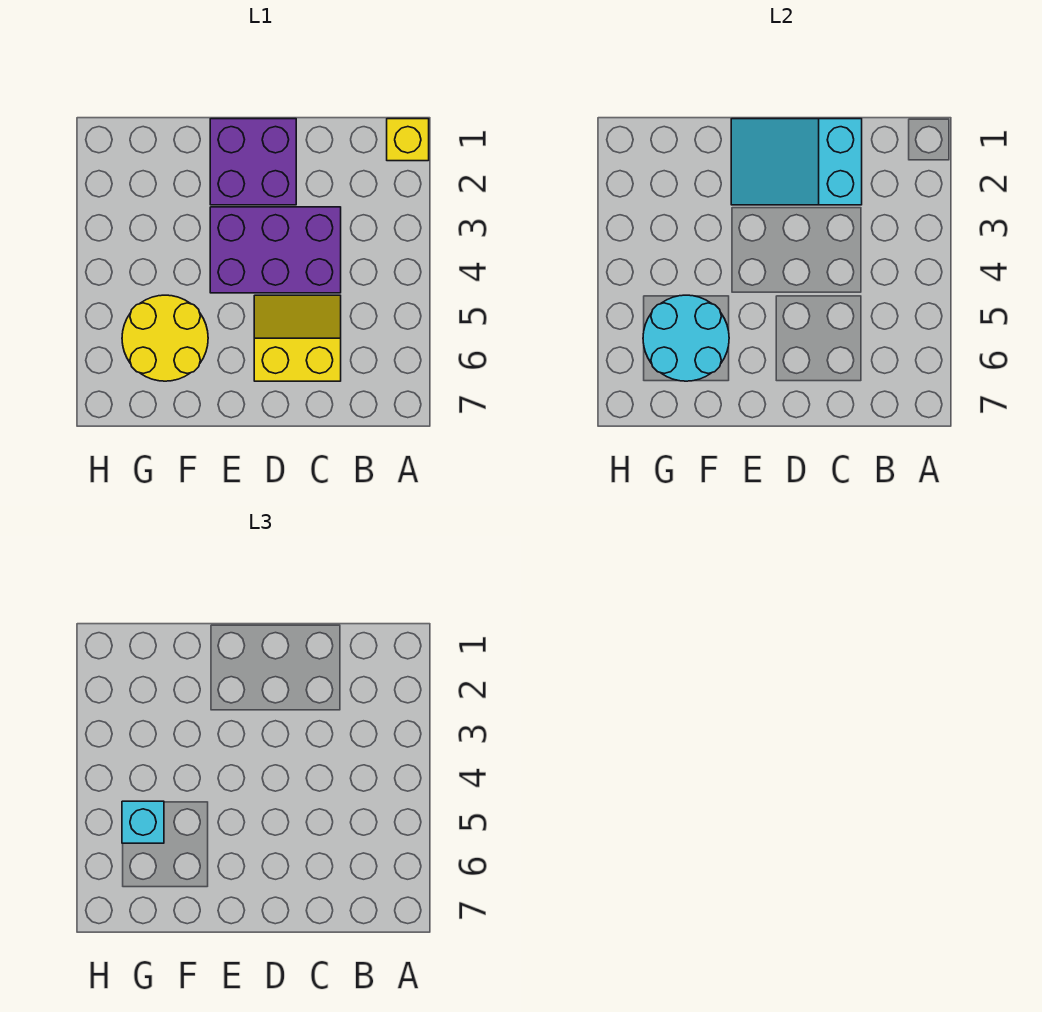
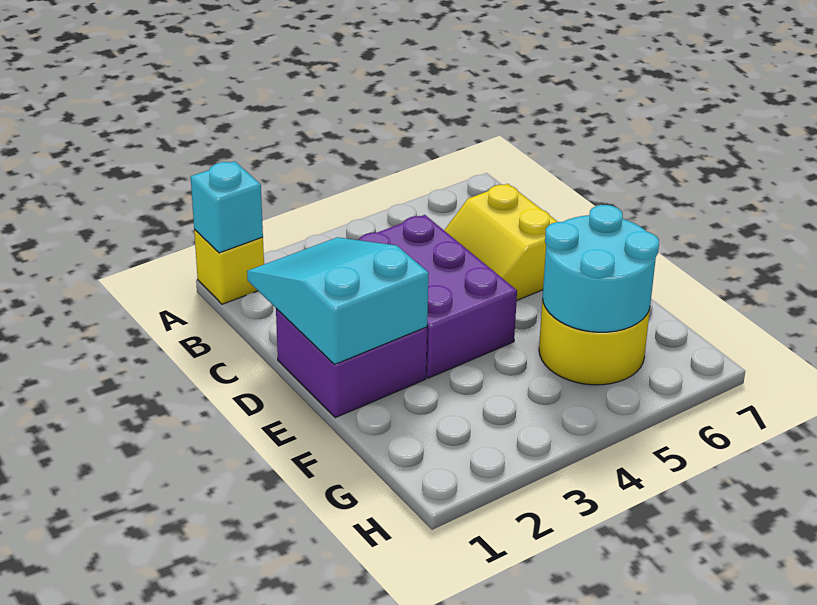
cyan 2x3 slope [731,119,862,205] -> cyan 2x3 slope turned to [247,237,429,365]
cyan 1x1 brick [122,801,164,843] -> cyan 1x1 brick moved to [191,161,263,253]

